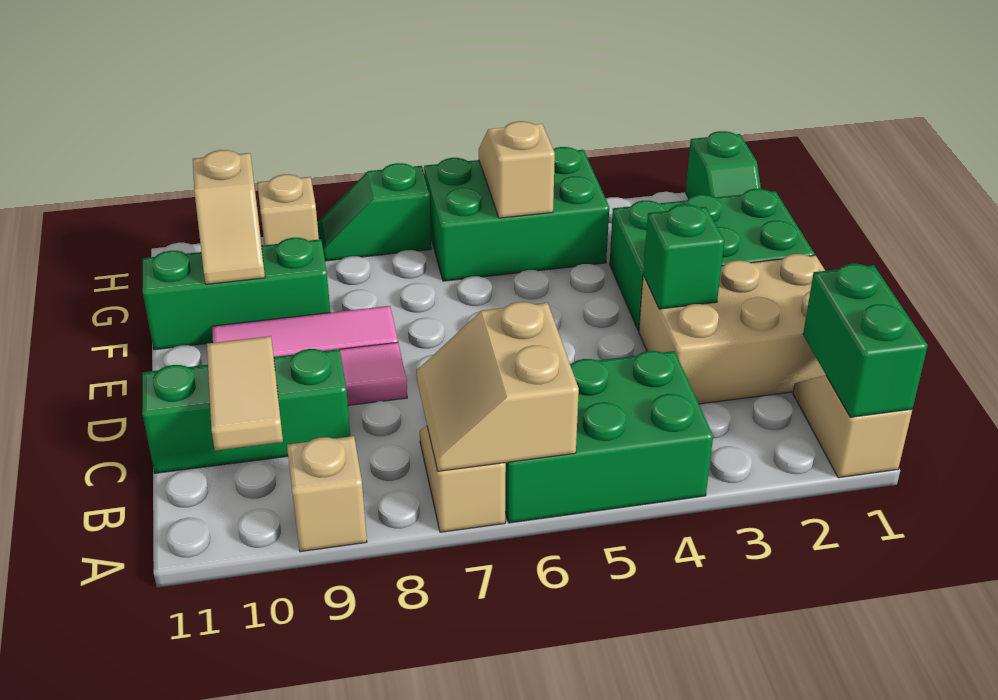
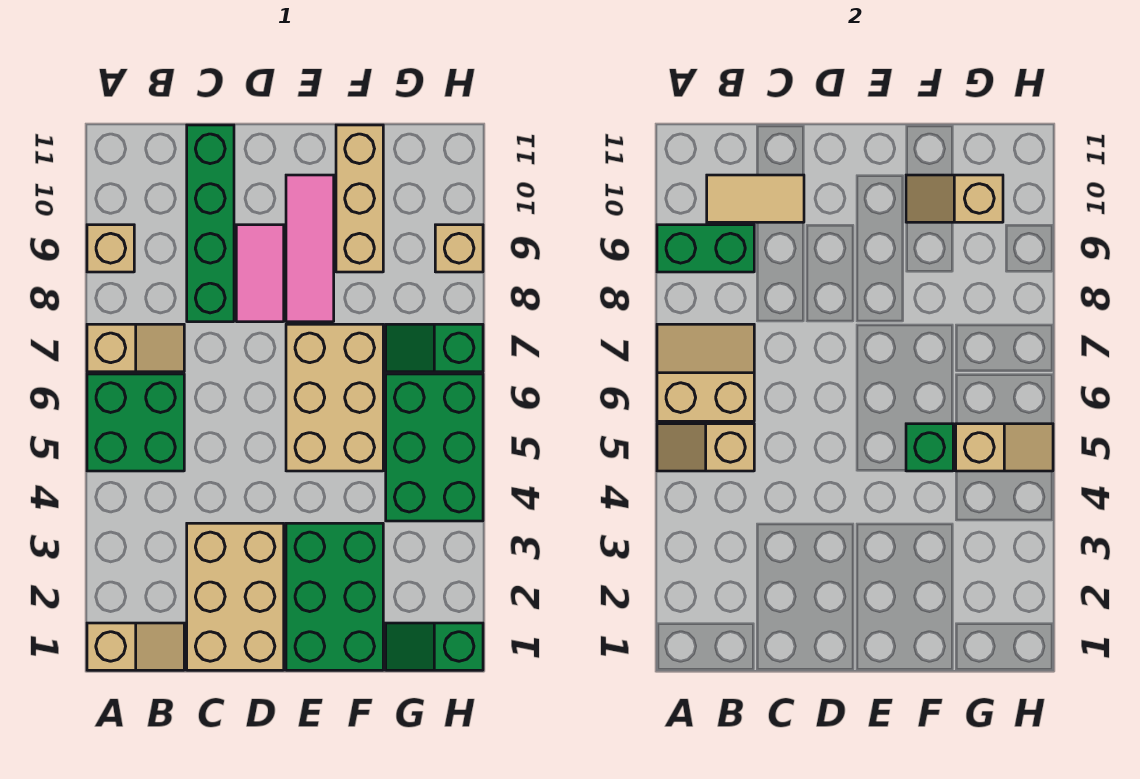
green 1x2 brick [803,264,928,417] -> green 1x2 brick moved to [657,225,754,272]
green 2x3 brick [505,351,713,523] -> green 2x2 brick [87,374,184,471]
none -> tan 1x2 slope [657,424,754,471]
green 1x3 brick [142,349,350,473] -> green 1x4 brick [187,125,234,322]
green 1x1 brick [643,205,724,309] -> green 1x1 brick moved to [906,424,953,471]
none -> tan 2x3 brick [286,324,383,471]
green 1x3 brick [142,238,330,350] -> tan 1x3 brick [336,125,383,272]
green 1x2 slope [318,163,432,261] -> green 1x2 slope turned to [386,324,483,372]

